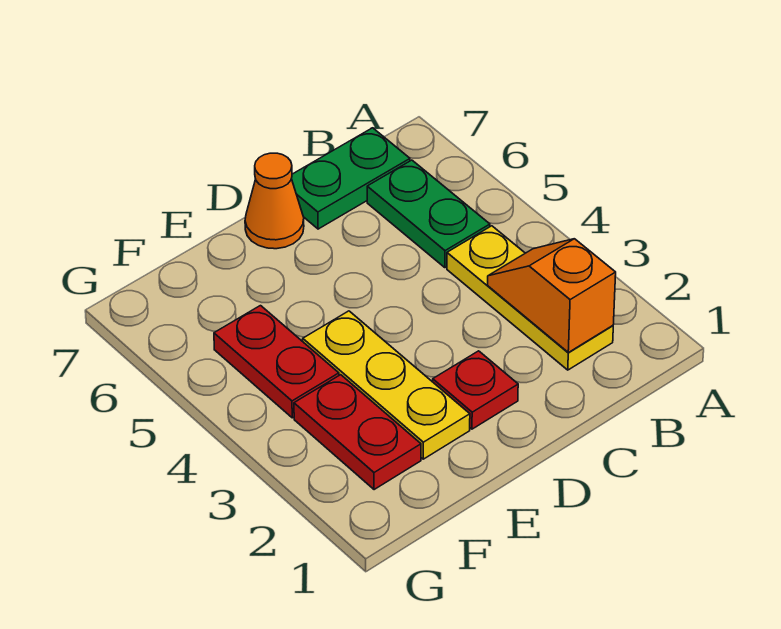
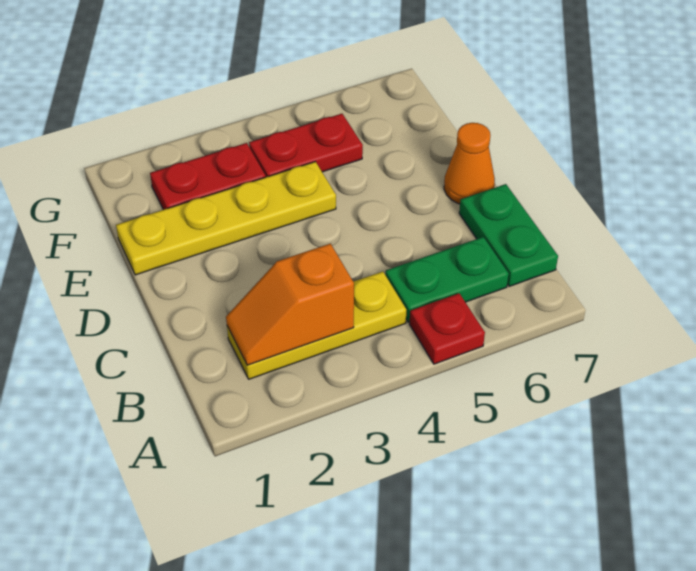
orange 1x2 slope [488,239,616,352] -> orange 1x2 slope turned to [226,244,354,365]
red 1x1 plate [433,351,518,429] -> red 1x1 plate moved to [410,293,485,364]
yellow 1x3 plate [303,311,470,459] -> yellow 1x4 plate [116,162,336,275]

